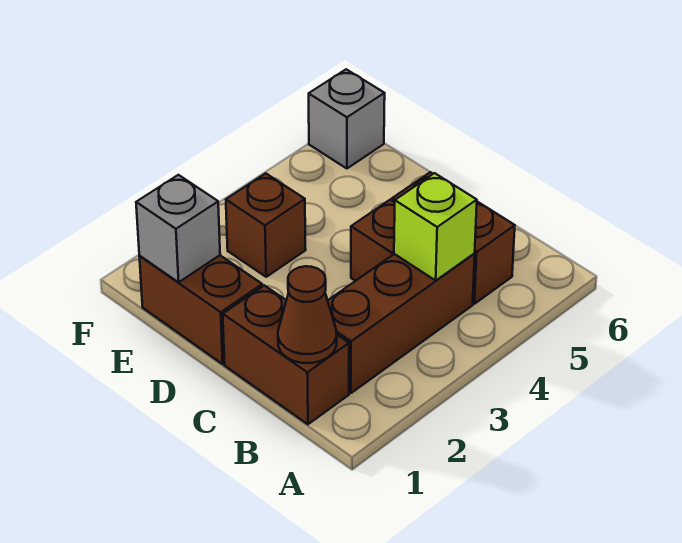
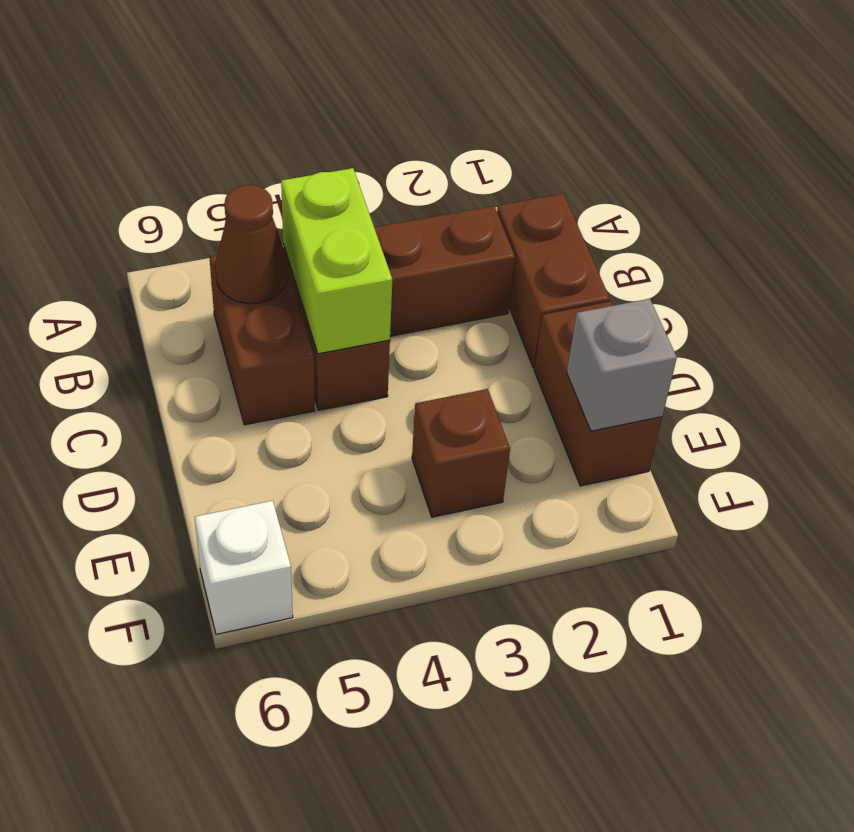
brown 1x1 cone [278,266,337,363] -> brown 1x1 cone moved to [215,185,289,304]
lime 1x1 brick [394,173,477,280] -> lime 1x2 brick [281,168,392,354]
grey 1x1 brick [309,69,385,169] -> white 1x1 brick [195,501,293,634]

